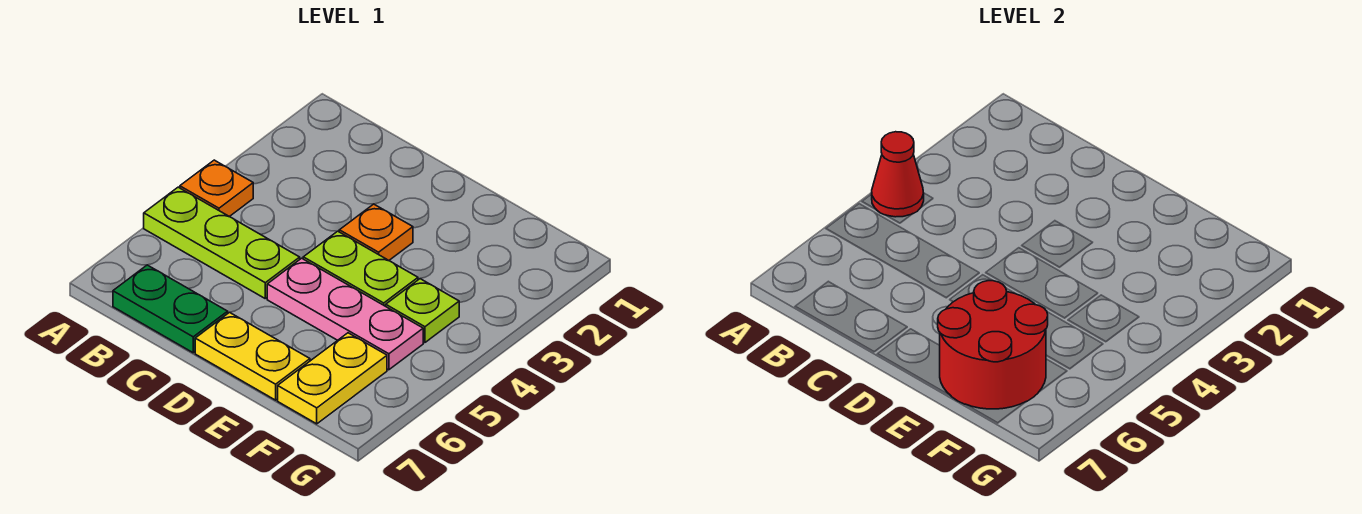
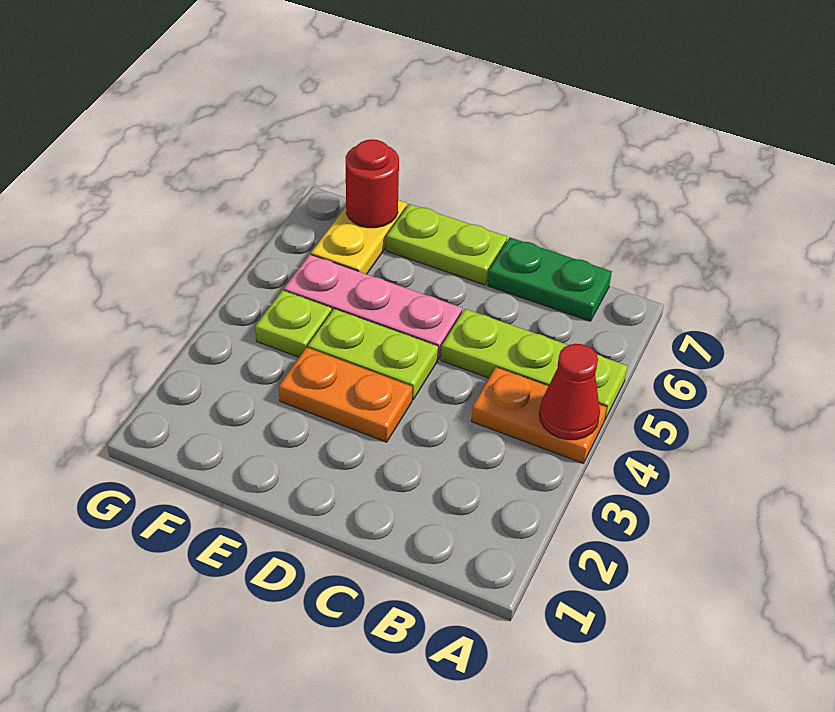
orange 1x1 plate [180,160,253,217] -> orange 1x2 plate [471,367,607,463]
orange 1x1 plate [339,204,413,261] -> orange 1x2 plate [279,347,412,442]
yellow 1x2 plate [195,312,310,400] -> lime 1x2 plate [386,204,507,285]
red 2x2 round brick [938,281,1048,409] -> red 1x1 round brick [346,139,399,228]

